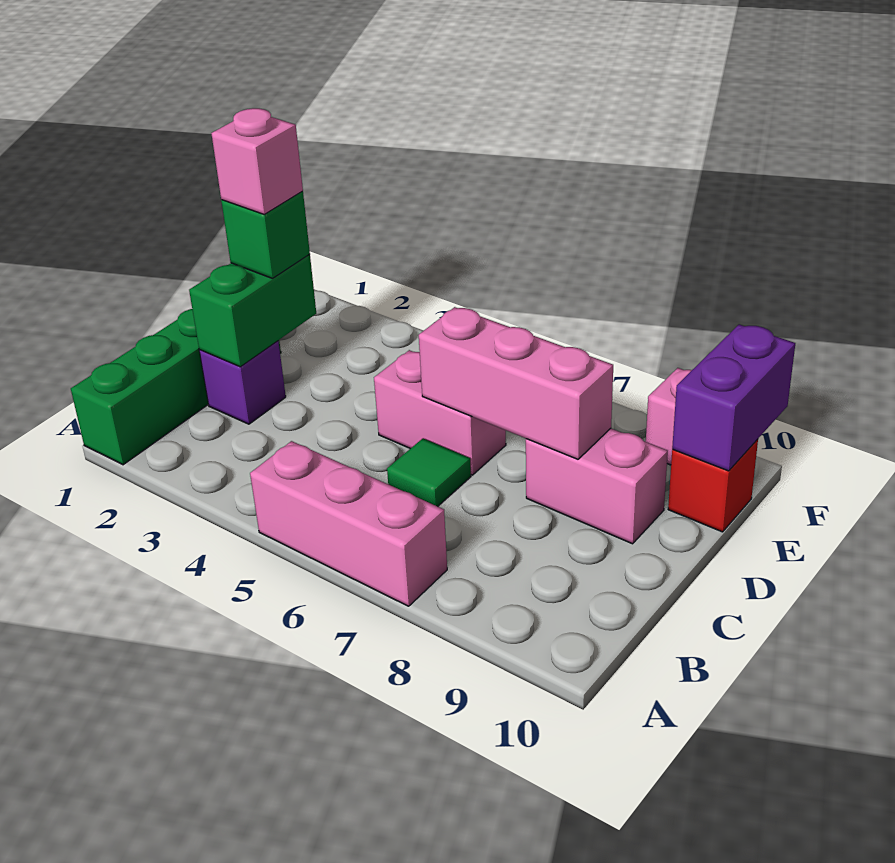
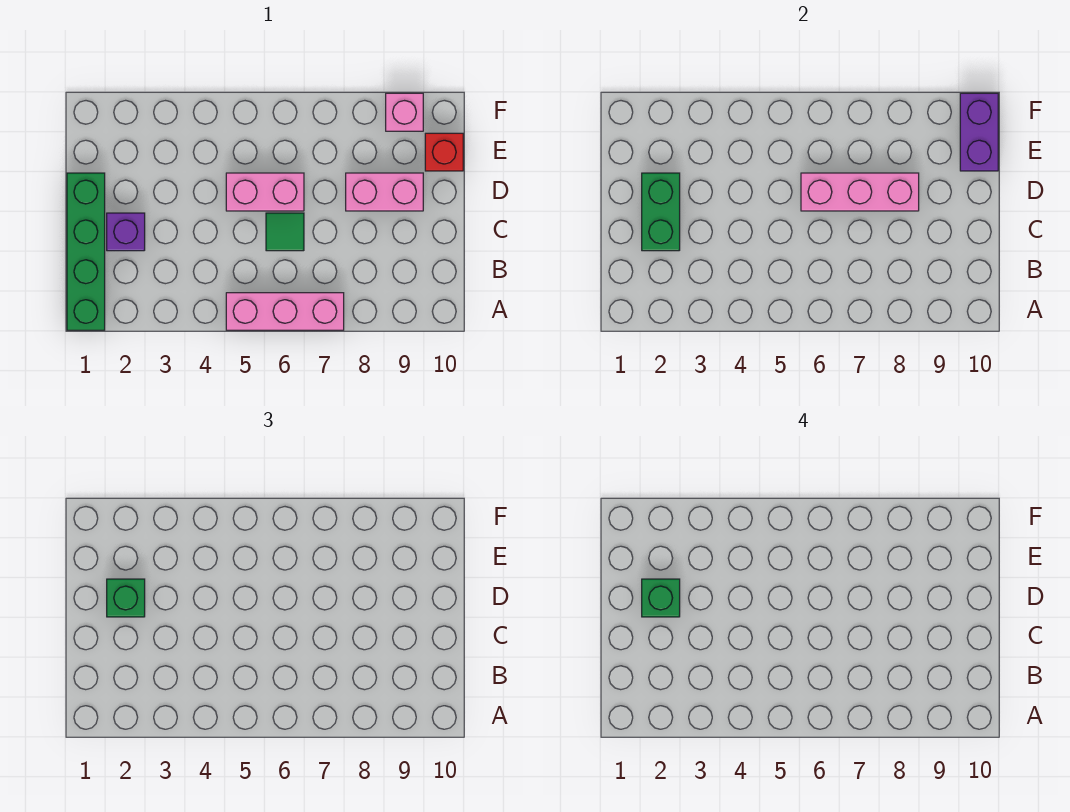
pink 1x1 brick [211,108,303,214] -> green 1x1 brick [642,579,680,617]

